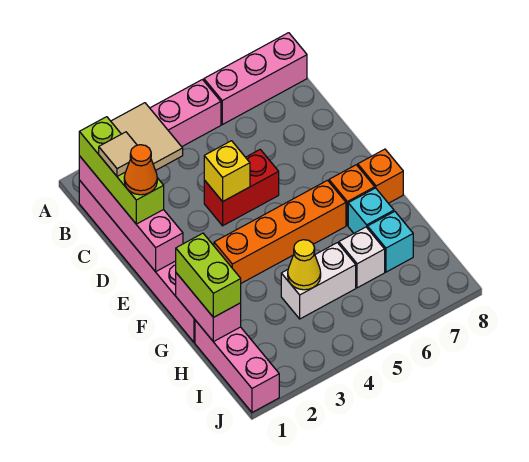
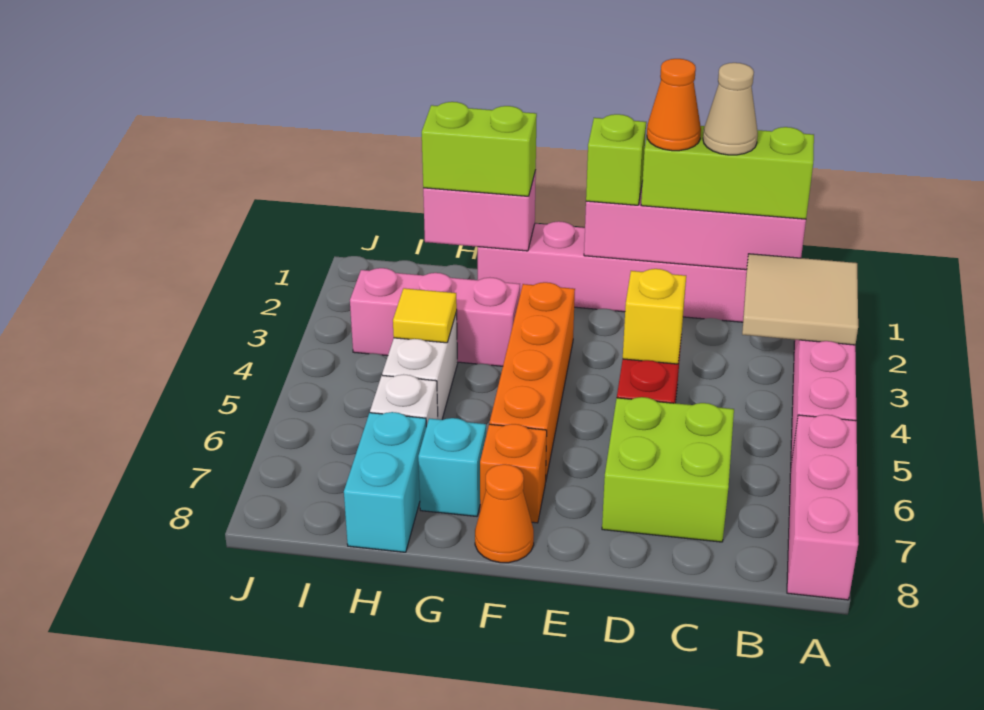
tan 1x1 tile [99,132,137,176] -> tan 1x1 cone [703,63,758,155]
none -> lime 2x2 brick [602,397,734,542]
none -> lime 1x1 brick [586,114,646,205]
orange 1x1 brick [358,149,403,203] -> orange 1x1 cone [475,464,534,563]
pink 1x3 brick [195,320,279,412] -> pink 1x3 brick moved to [350,268,520,366]
yellow 1x1 cone [288,240,321,290] -> yellow 1x1 tile [393,288,457,343]
cyan 1x1 brick [368,211,413,272] -> cyan 1x2 brick [344,412,426,552]

